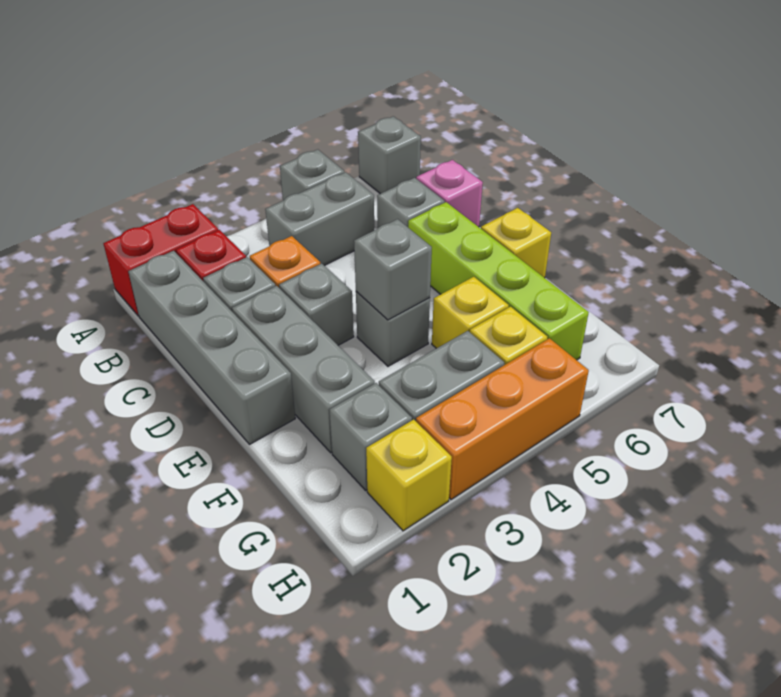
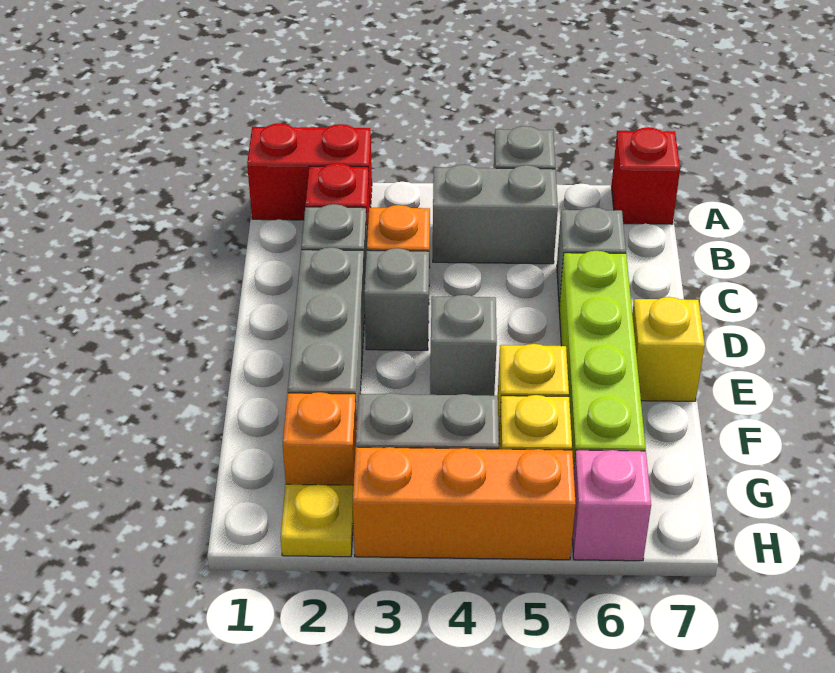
grey 1x1 brick [358,116,421,194] -> red 1x1 brick [611,128,680,224]
grey 1x4 brick [128,251,295,445] -> none
pink 1x1 brick [416,160,483,227] -> pink 1x1 brick moved to [572,450,651,561]
grey 1x1 brick [354,219,432,320] -> none
grey 1x1 brick [330,383,412,490] -> orange 1x1 brick [283,392,357,485]
yellow 1x1 brick [366,419,452,531] -> yellow 1x1 plate [281,484,353,557]

